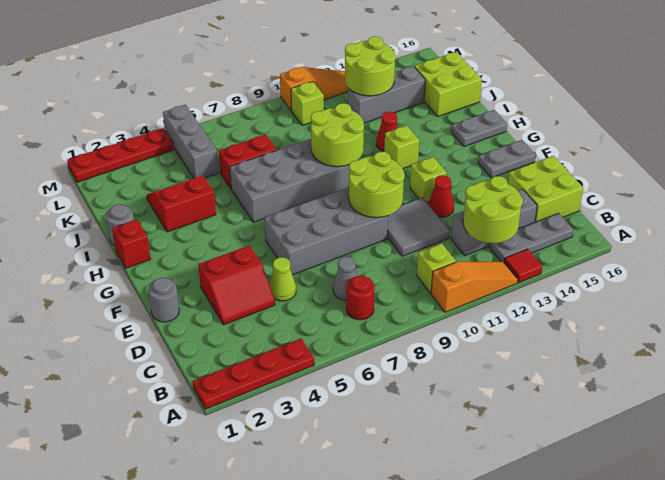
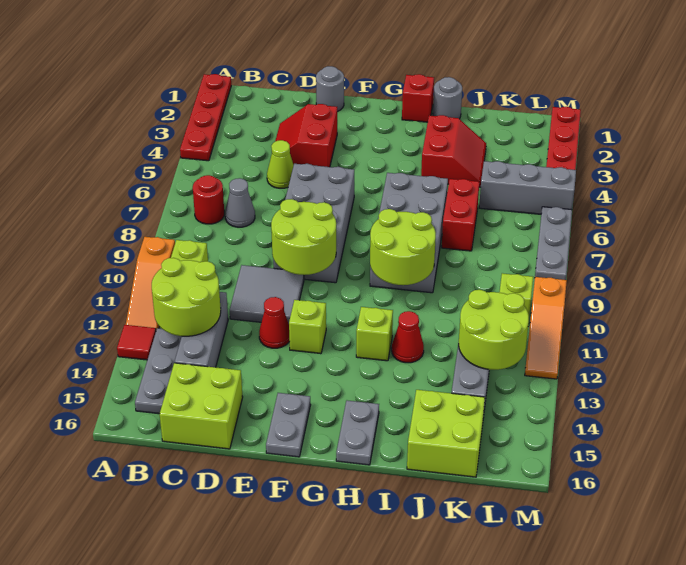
none -> grey 1x3 plate [535,207,572,280]

